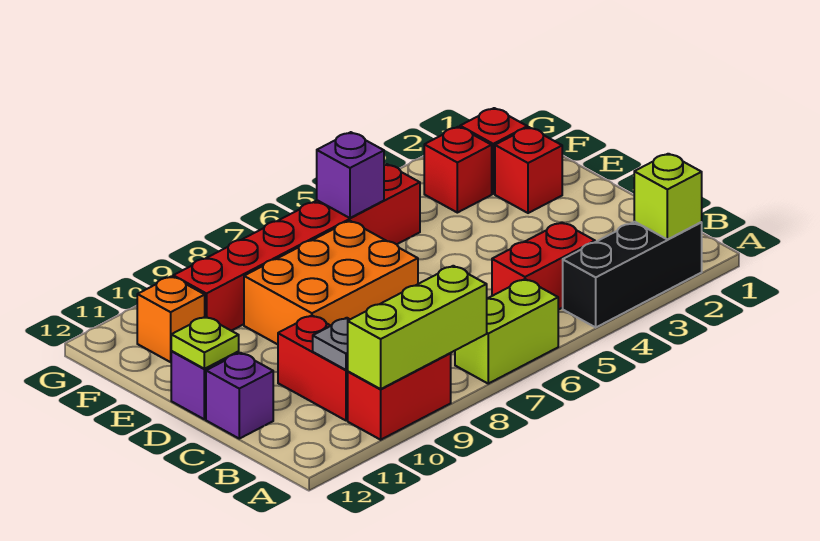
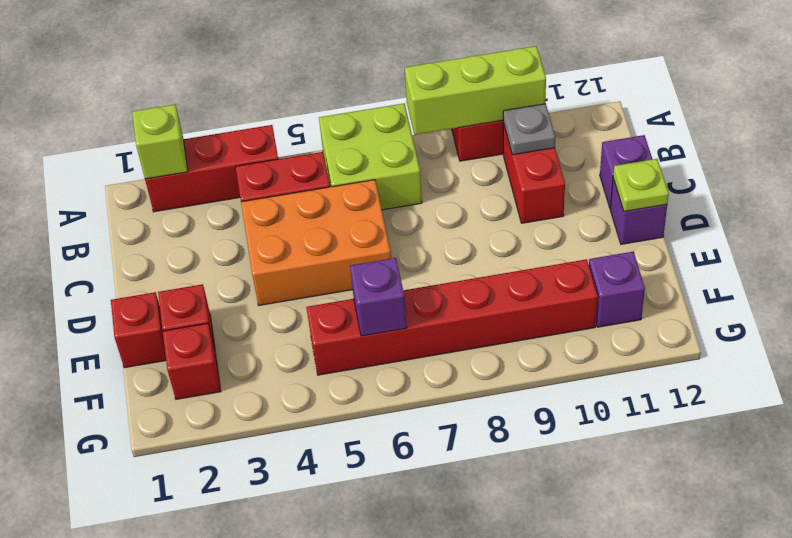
black 1x3 brick [563,222,702,327] -> red 1x3 brick [145,125,278,212]
lime 1x2 brick [455,279,558,384] -> lime 2x2 brick [319,103,422,210]
orange 2x3 brick [244,221,418,344] -> orange 2x3 brick moved to [241,180,391,305]
red 1x1 brick [424,127,492,213] -> red 1x1 brick moved to [111,292,166,368]
orange 1x1 brick [137,276,205,362] -> purple 1x1 brick [589,252,645,327]

